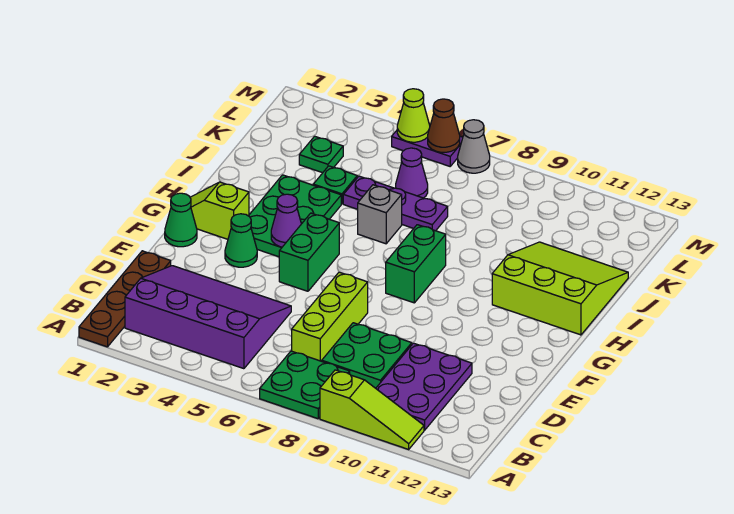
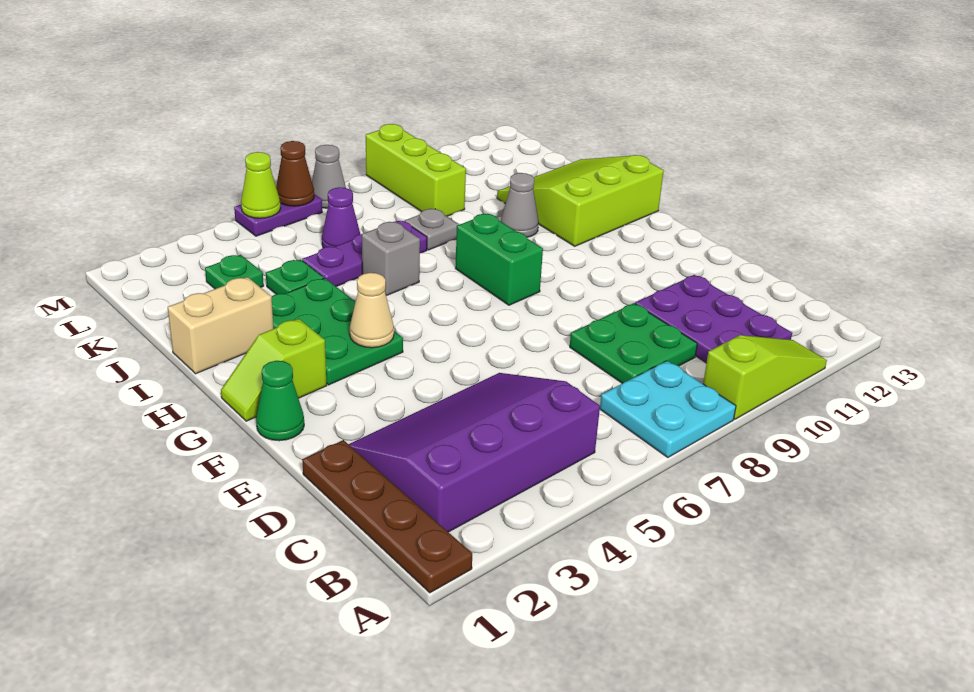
green 2x2 plate [260,351,350,419] -> cyan 2x2 plate [600,361,736,458]
lime 1x3 brick [292,272,368,361] -> lime 1x3 brick moved to [366,124,466,216]
green 1x1 cone [225,214,257,267] -> none
green 1x2 brick [279,213,339,291] -> none
purple 1x1 cone [271,194,301,247] -> tan 1x1 cone [350,273,394,348]
none -> tan 1x2 brick [168,277,273,374]
none -> grey 1x1 cone [501,173,539,237]
none -> grey 1x1 plate [405,209,459,250]

